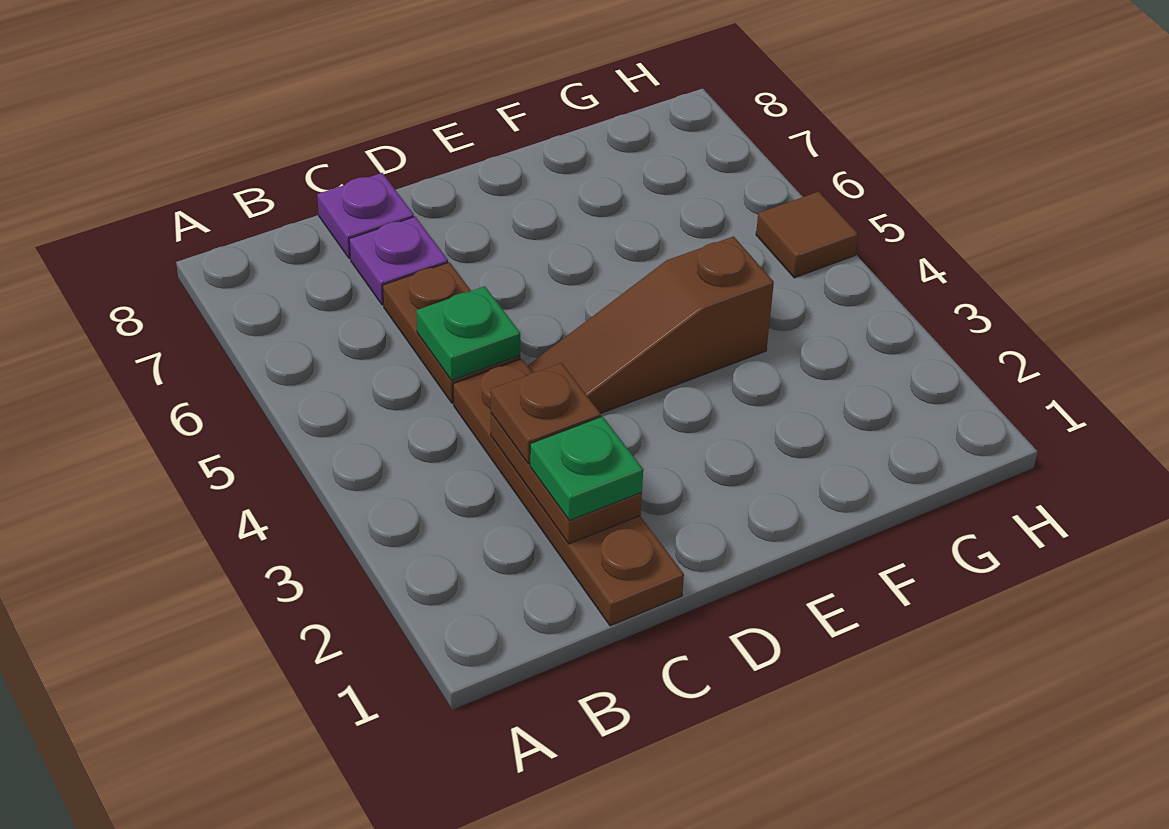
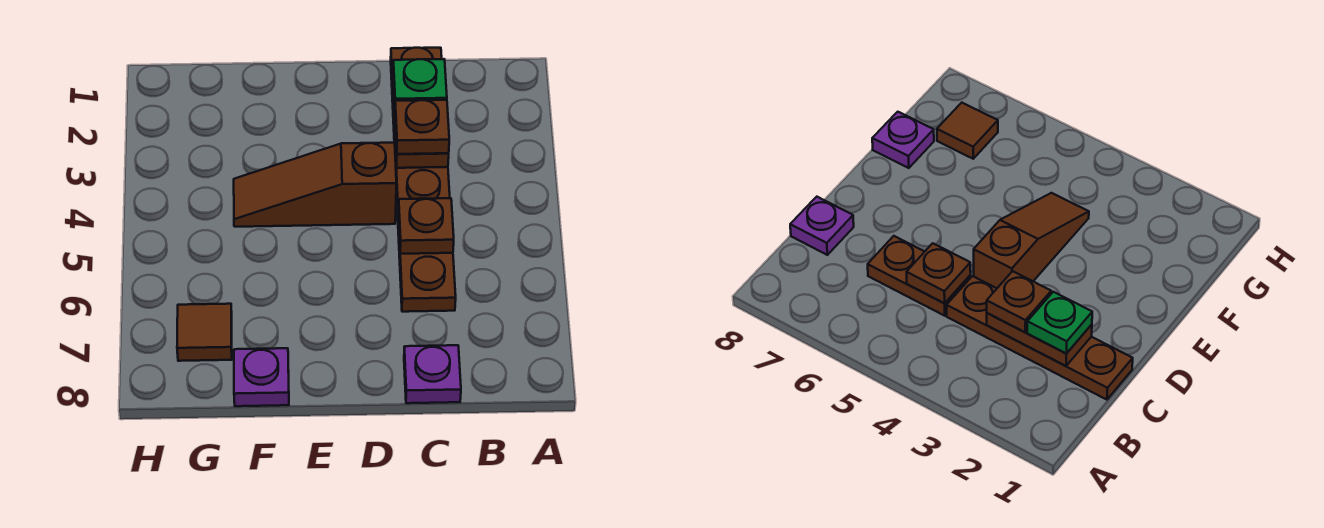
green 1x1 plate [416,286,520,380] -> brown 1x1 plate [398,198,454,254]
purple 1x1 plate [349,217,448,305] -> purple 1x1 plate moved to [234,348,289,406]
brown 1x3 slope [528,236,774,413] -> brown 1x3 slope turned to [234,143,396,227]
brown 1x1 tile [756,192,858,278] -> brown 1x1 tile moved to [177,304,232,361]

